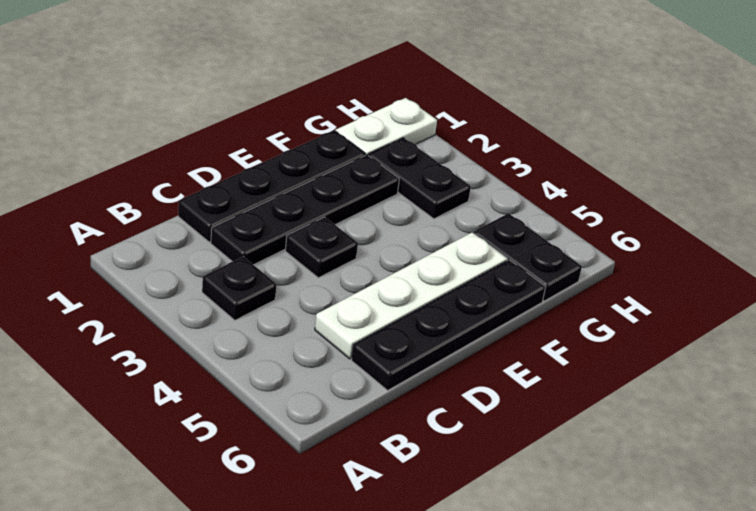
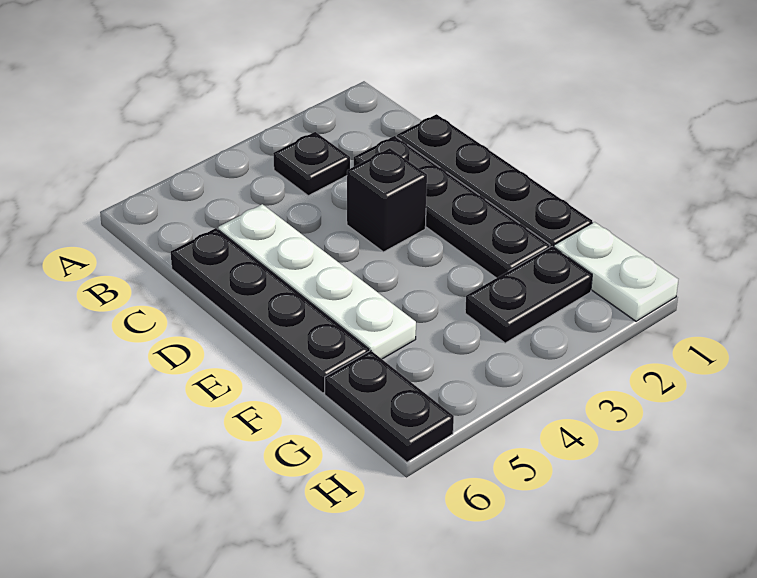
black 1x1 plate [285,217,358,278] -> black 1x1 brick [347,148,427,252]
black 1x2 plate [474,213,582,301] -> black 1x2 plate turned to [325,351,454,462]

